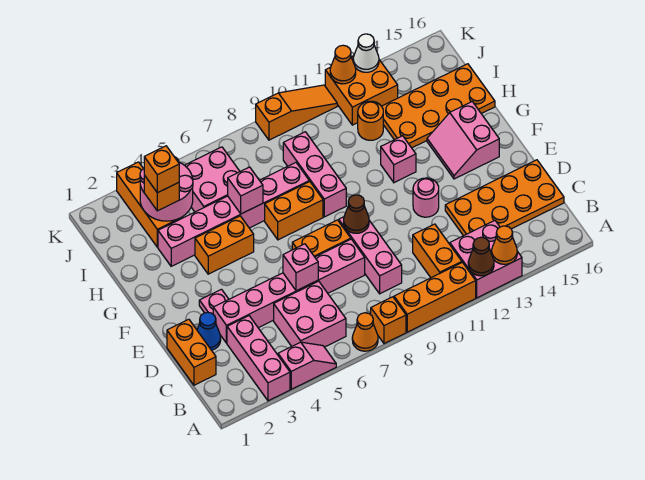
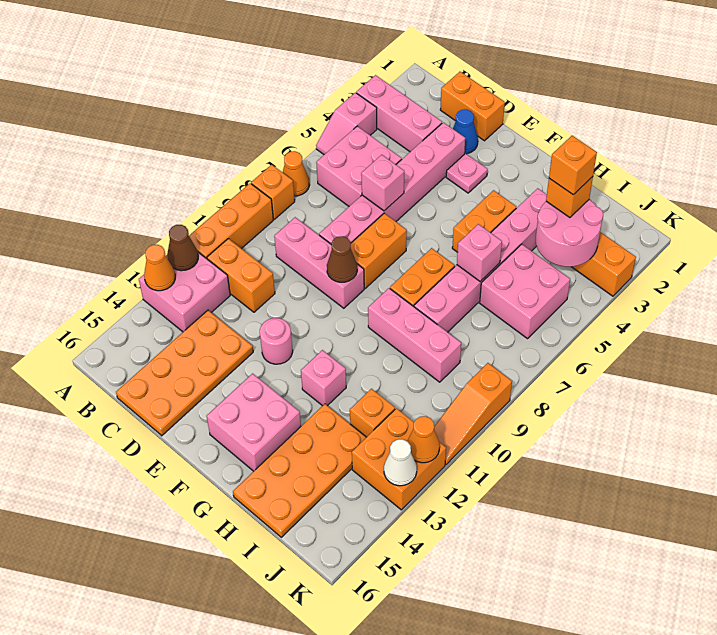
pink 2x2 slope [427,102,499,179] -> pink 2x2 brick [207,374,301,471]
orange 1x1 round brick [358,101,383,140] -> orange 1x1 brick [350,389,395,437]

